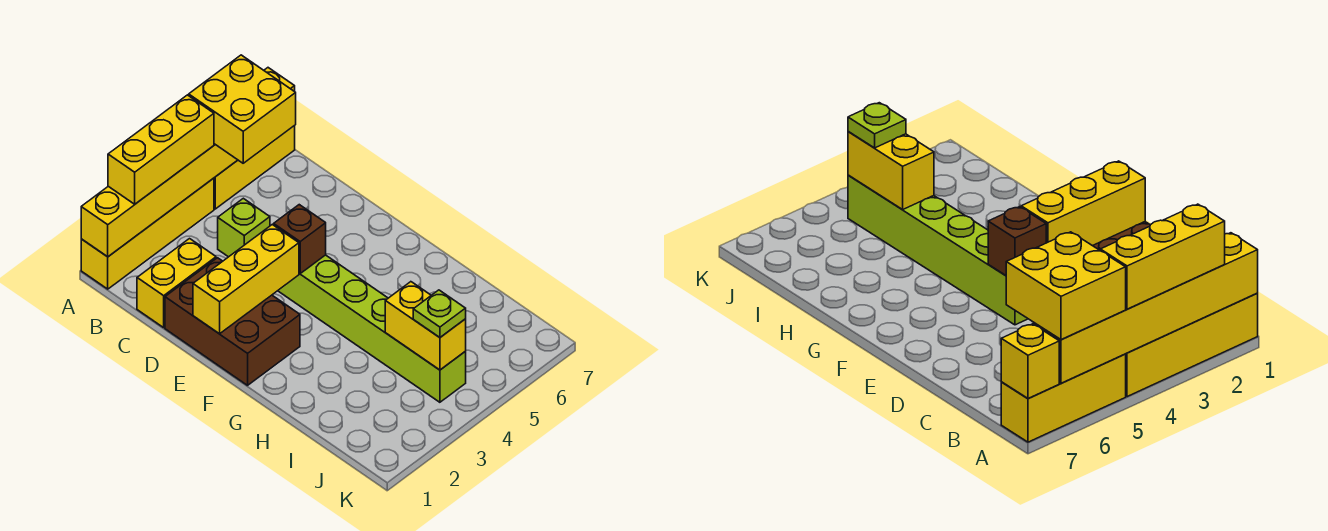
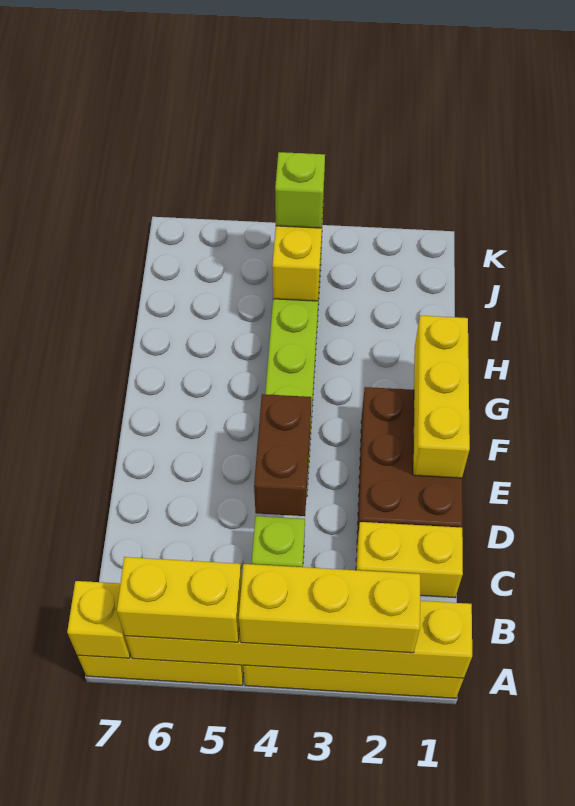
yellow 2x2 brick [189,55,296,163] -> yellow 1x2 brick [117,557,242,642]
yellow 1x3 brick [193,225,299,334] -> yellow 1x3 brick turned to [413,316,470,478]
brown 1x1 brick [274,205,326,274] -> brown 1x2 brick [254,394,311,516]
lime 1x1 plate [413,290,466,338] -> lime 1x1 brick [275,152,325,228]

